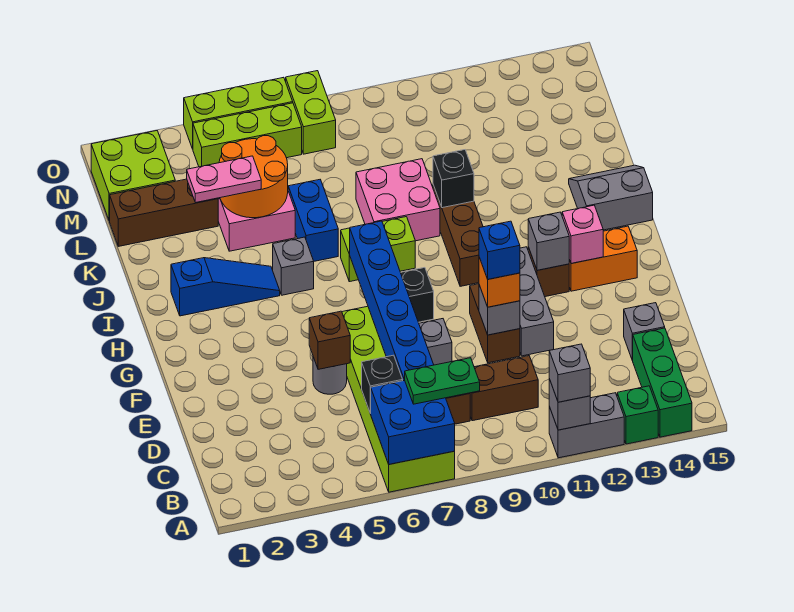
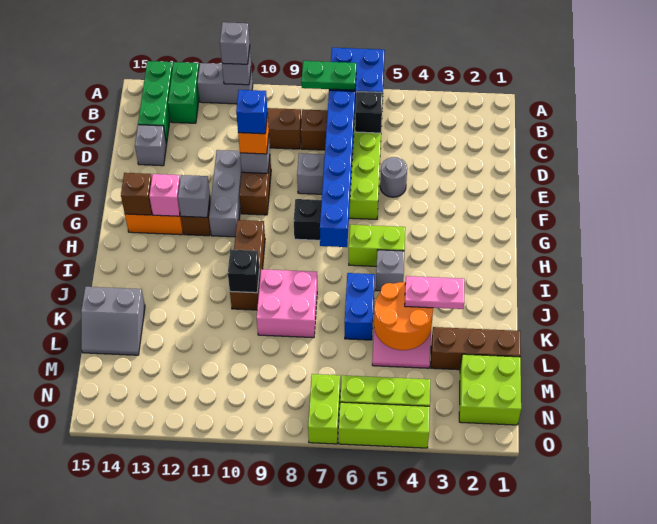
green 1x1 brick [617,386,658,444] -> green 1x2 brick [168,62,199,123]
brown 1x1 brick [309,311,350,369] -> brown 1x1 brick moved to [121,173,152,215]
blue 1x3 slope [171,258,280,316] -> none
lime 1x2 brick [341,217,415,282] -> lime 1x2 brick moved to [349,225,405,266]
grey 2x2 slope [569,165,653,230] -> grey 2x2 slope moved to [81,287,145,355]

